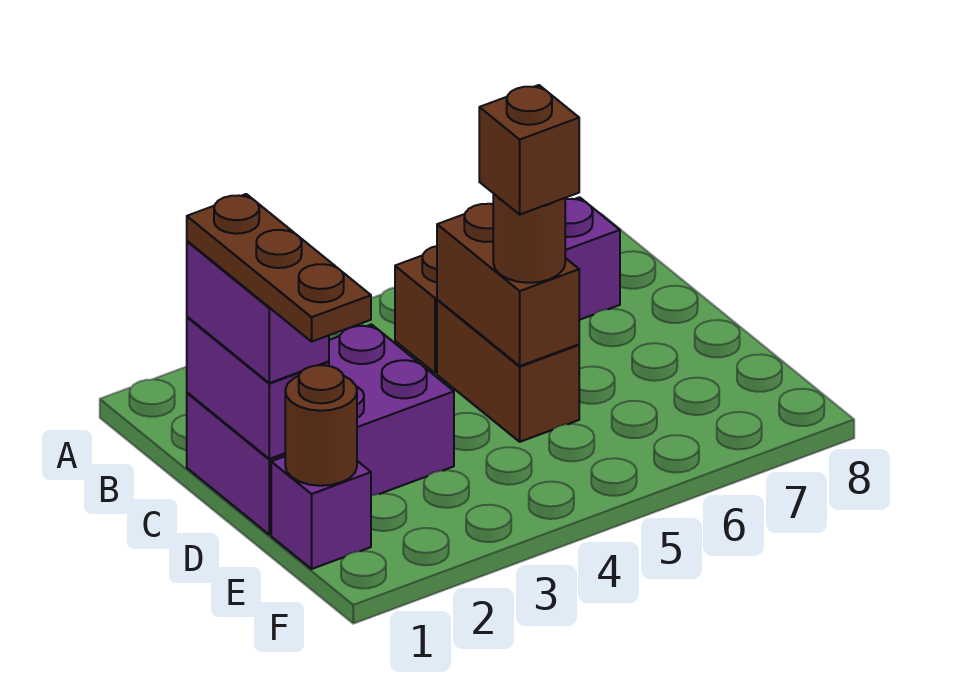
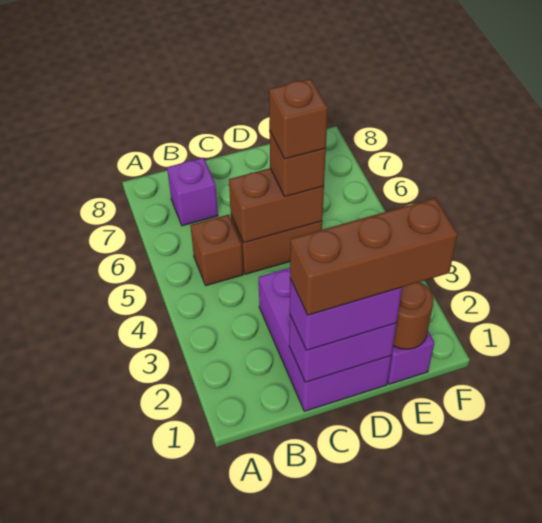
brown 1x3 plate [187,194,371,342] -> brown 1x3 brick [290,198,458,315]
brown 1x1 round brick [493,193,565,283] -> brown 1x1 brick [270,132,326,197]

